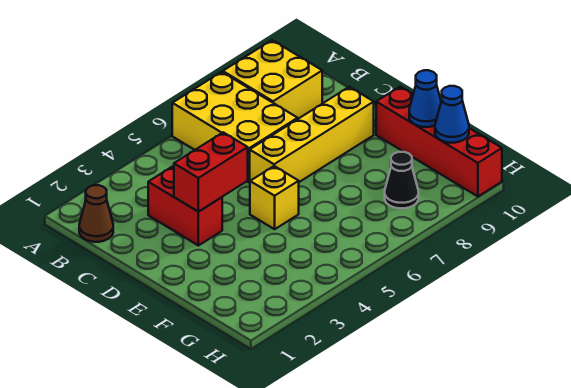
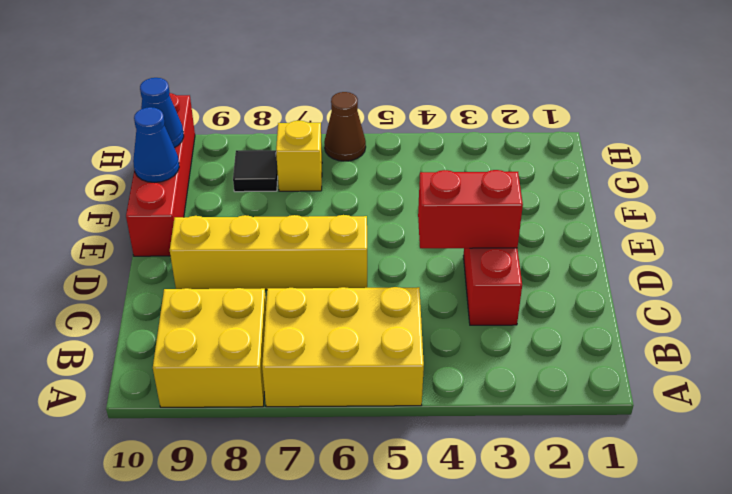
yellow 2x3 brick [172,72,298,182] -> yellow 2x3 brick turned to [262,287,424,407]
brown 1x1 cone [79,185,113,242] -> brown 1x1 cone moved to [324,92,366,161]
yellow 1x1 brick [250,166,299,229] -> yellow 1x1 brick moved to [276,121,322,191]
black 1x1 cone [385,152,419,208] -> black 1x1 tile [233,150,278,192]

